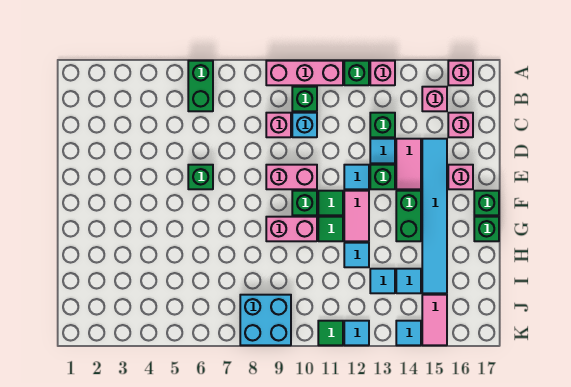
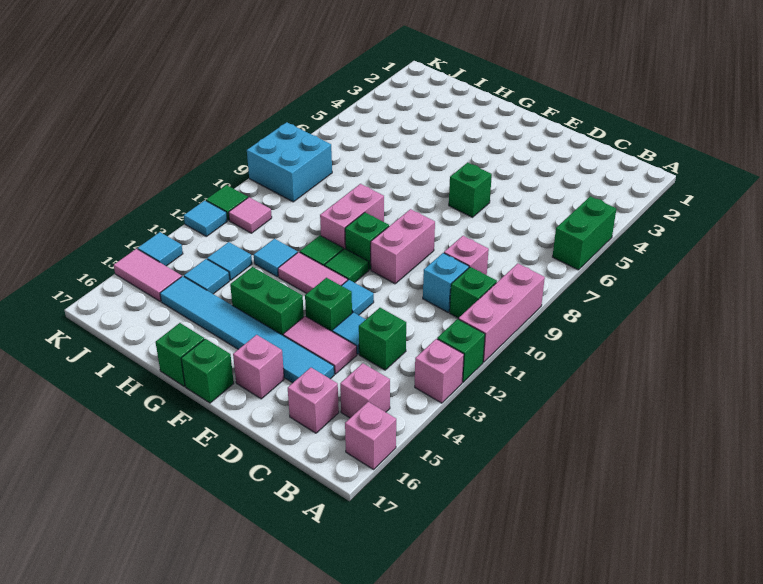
green 1x2 brick [188,61,213,111] -> green 1x2 brick turned to [553,196,616,270]
none -> pink 1x1 tile [229,197,272,233]

